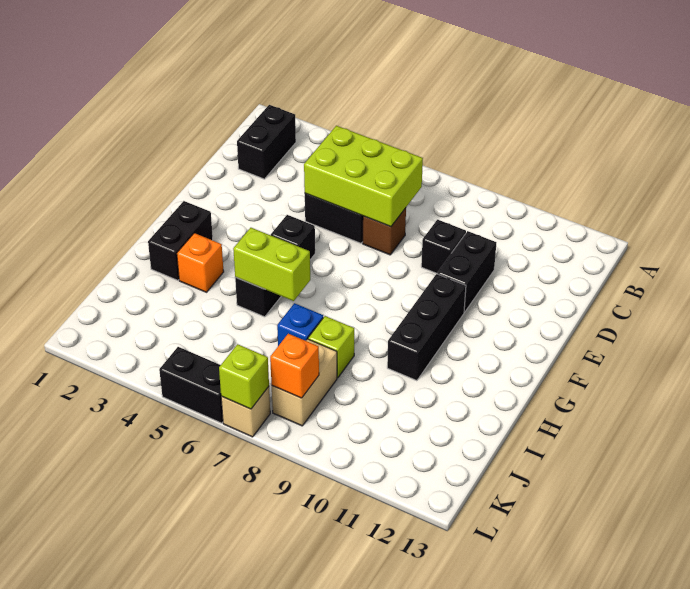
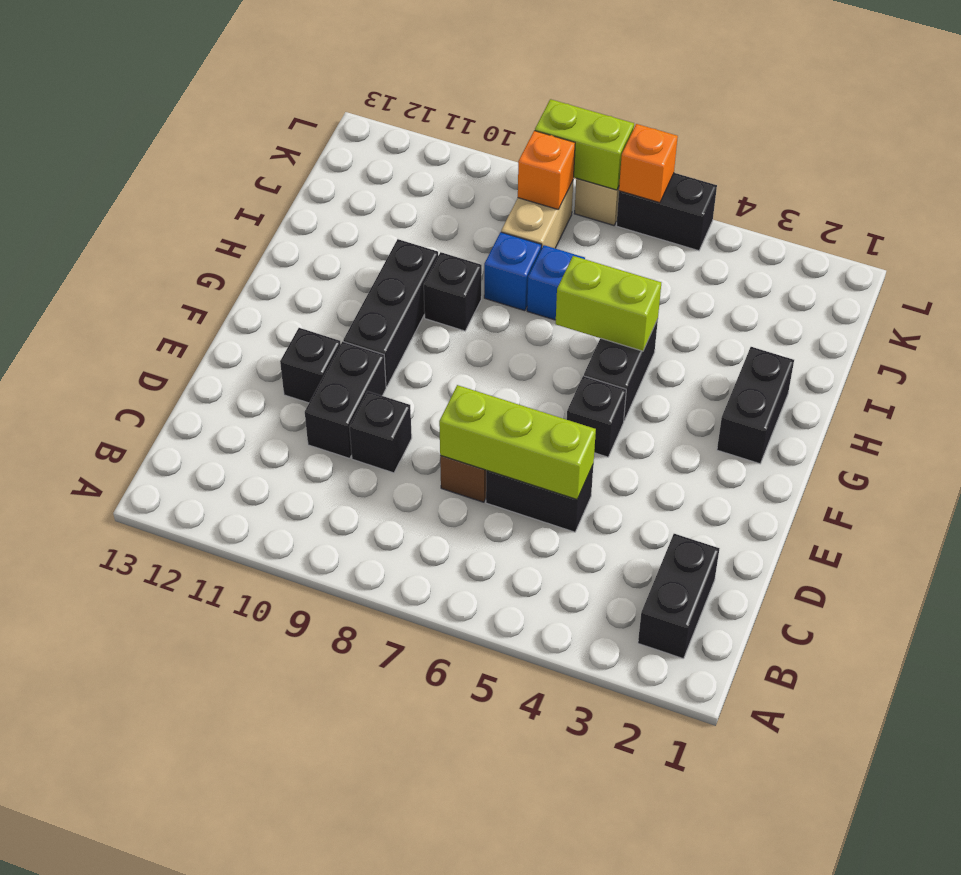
lime 2x3 brick [304,126,423,227] -> lime 1x3 brick [439,385,596,499]
none -> black 1x1 brick [280,328,341,403]
orange 1x1 brick [177,233,224,292] -> orange 1x1 brick moved to [619,124,678,203]
none -> black 1x1 brick [424,252,482,331]
lime 1x1 brick [308,316,354,378] -> blue 1x1 brick [484,232,541,311]
lime 1x1 brick [219,344,269,409] -> lime 1x2 brick [535,99,634,190]

